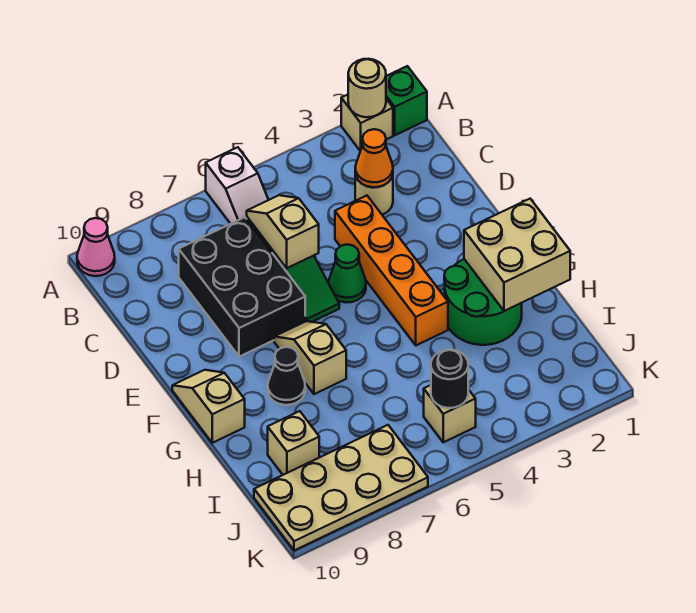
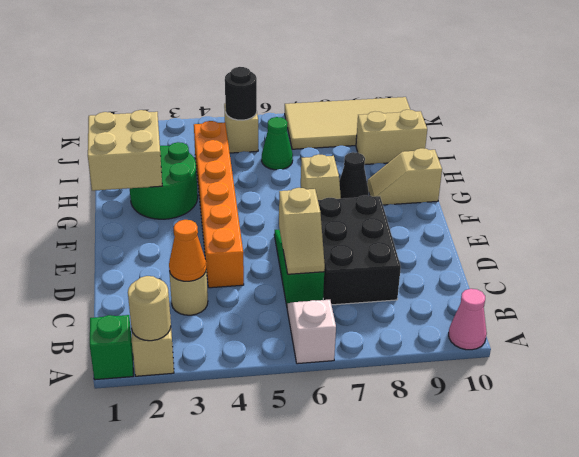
orange 1x4 brick [335,196,448,345] -> orange 1x6 brick [194,121,244,288]
green 1x1 cone [329,244,366,302] -> green 1x1 cone moved to [262,117,293,170]
tan 1x2 slope [172,370,245,443] -> tan 1x2 slope turned to [367,148,442,205]
tan 1x1 brick [268,411,319,475] -> tan 1x2 brick [356,110,427,164]
tan 2x4 plate [254,425,428,551] -> tan 2x4 tile [285,97,410,149]

